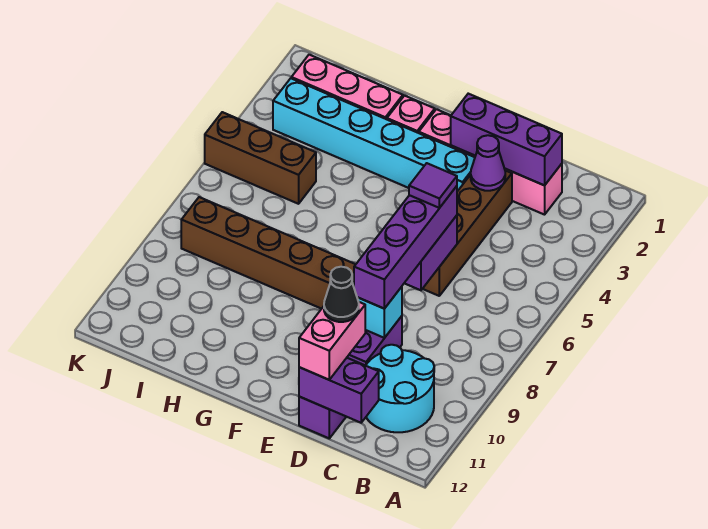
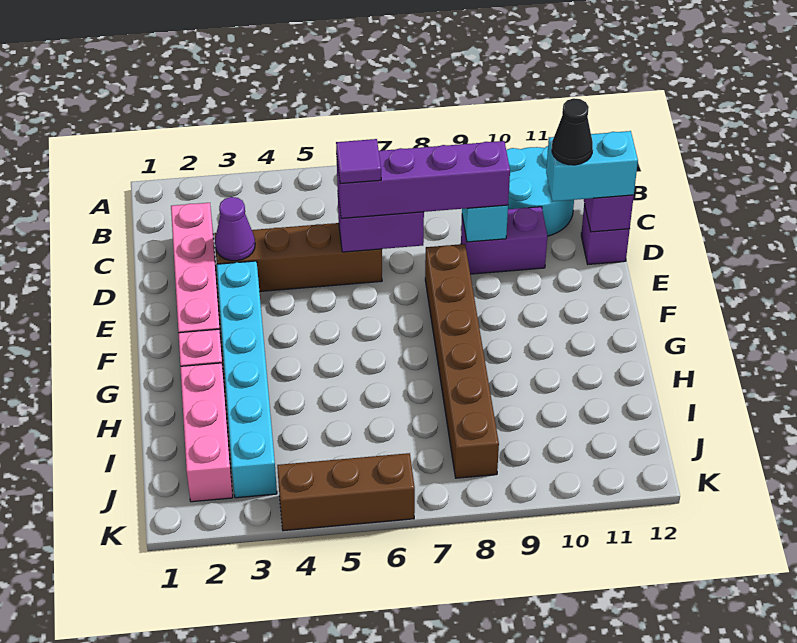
purple 1x3 brick [451,94,562,185] -> none
pink 1x2 brick [299,302,365,380] -> cyan 1x2 brick [546,131,638,201]
brown 1x3 brick [205,112,316,204] -> brown 1x3 brick turned to [277,453,415,531]

